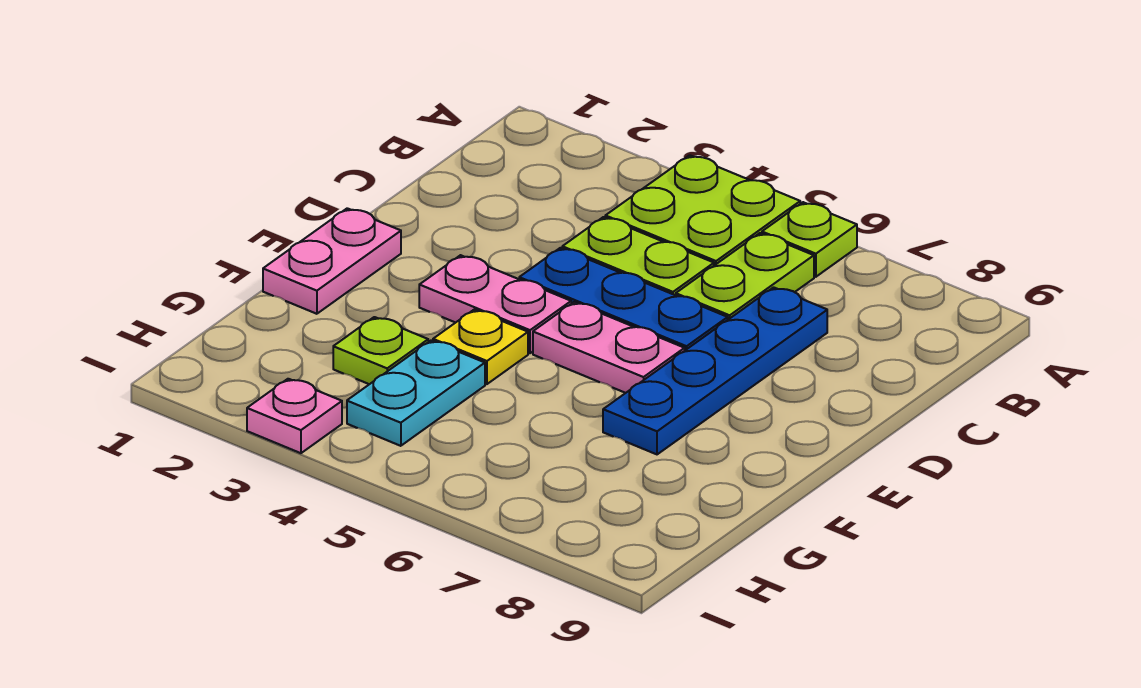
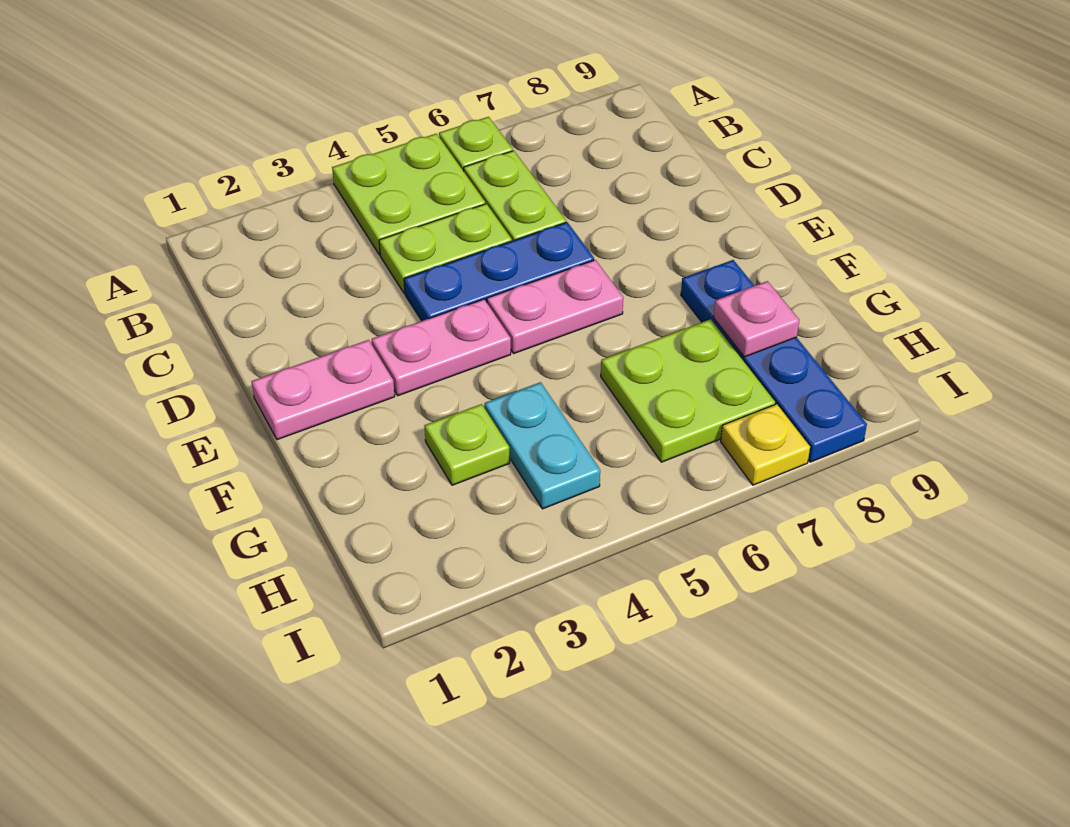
blue 1x4 plate [603,287,827,454] -> blue 1x4 plate moved to [681,260,867,462]
pink 1x2 plate [263,208,401,314] -> pink 1x2 plate turned to [251,340,395,440]
yellow 1x1 plate [433,310,528,384] -> yellow 1x1 plate moved to [721,404,810,485]
none -> lime 2x2 plate [601,319,775,462]
pink 1x1 plate [247,379,342,453] -> pink 1x1 plate moved to [713,281,799,357]

